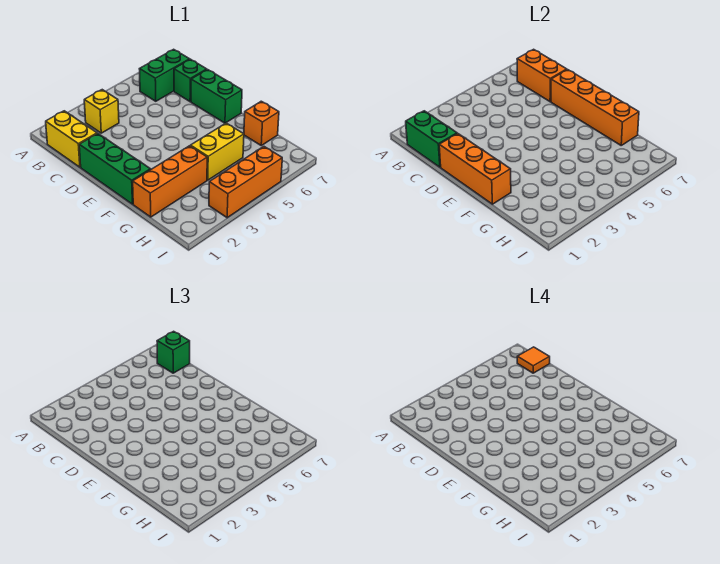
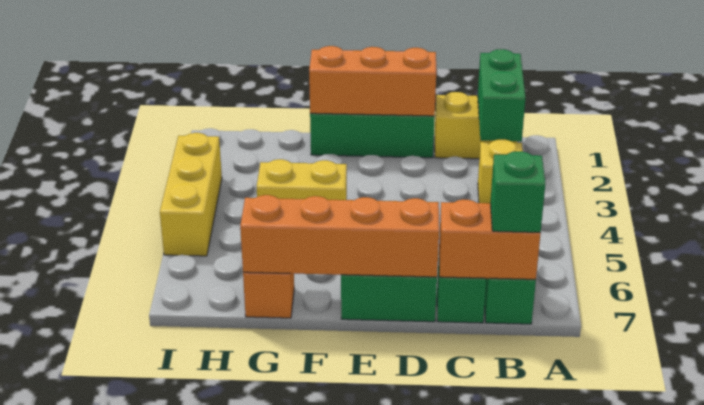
green 1x2 brick [406,111,457,167] -> green 1x2 brick turned to [478,49,525,141]
orange 1x1 tile [517,347,550,373] -> none
orange 1x3 brick [133,146,207,217] -> none
yellow 1x2 brick [191,123,244,180] -> yellow 1x2 brick turned to [257,159,347,200]
orange 1x3 brick [209,147,282,218] -> yellow 1x3 brick [160,133,222,256]

